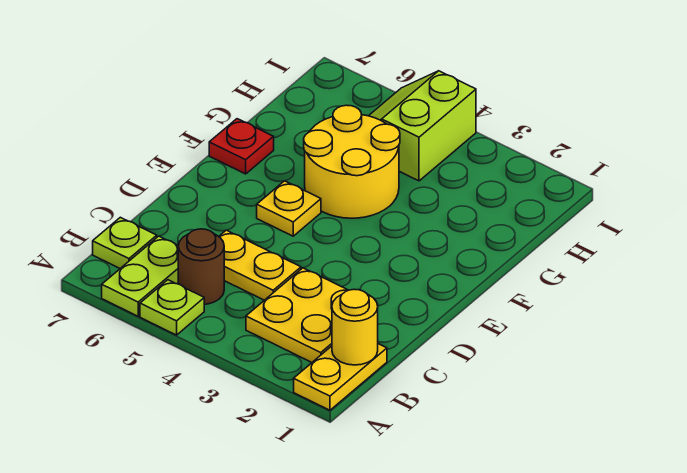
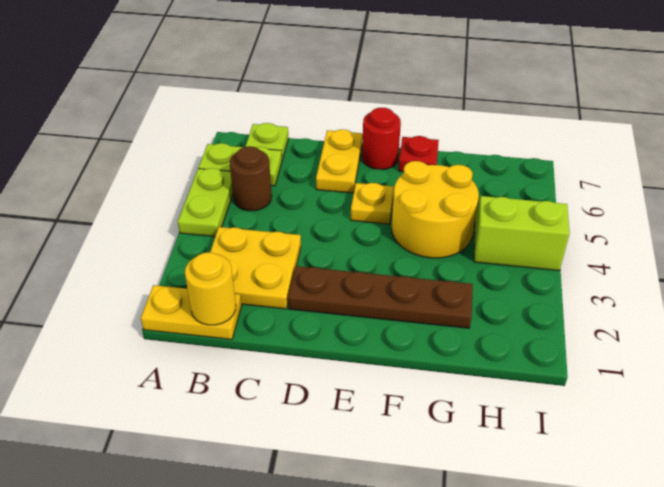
lime 1x1 plate [140,280,204,335] -> lime 1x2 plate [178,168,233,237]
yellow 1x2 plate [219,230,301,300] -> yellow 1x2 plate moved to [316,129,363,193]
none -> brown 1x4 plate [288,266,473,328]
none -> red 1x1 round brick [362,108,401,170]

